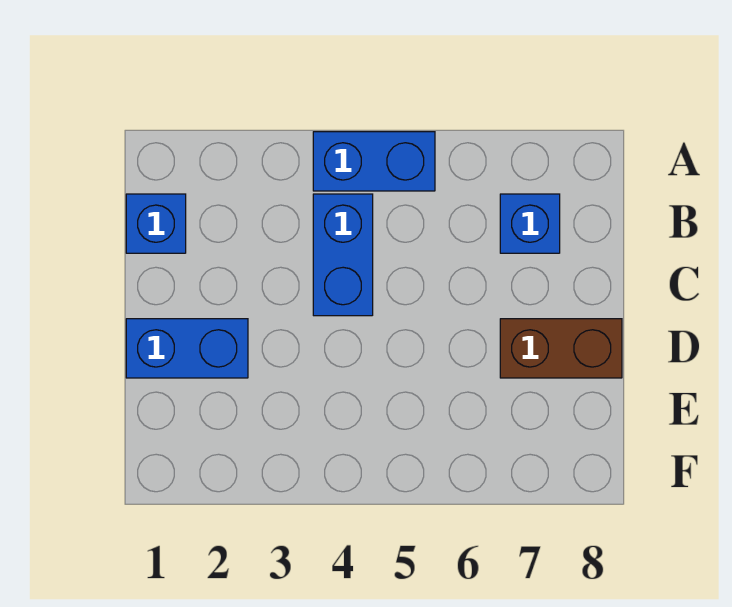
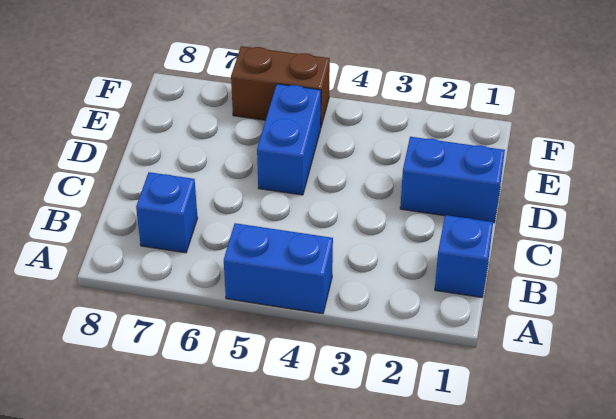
blue 1x2 brick [313,194,373,316] -> blue 1x2 brick moved to [257,84,321,195]
brown 1x2 brick [500,319,622,378] -> brown 1x2 brick moved to [231,46,330,126]

